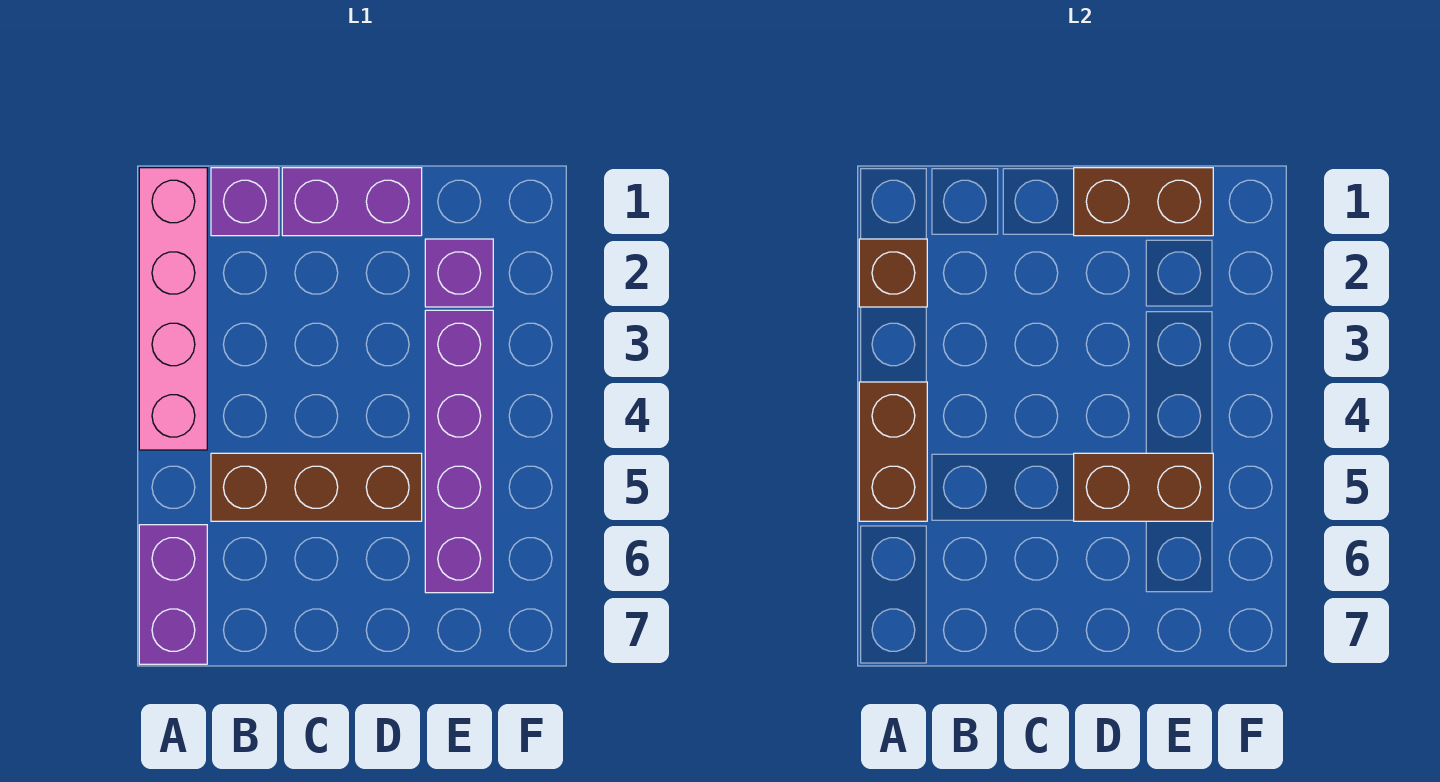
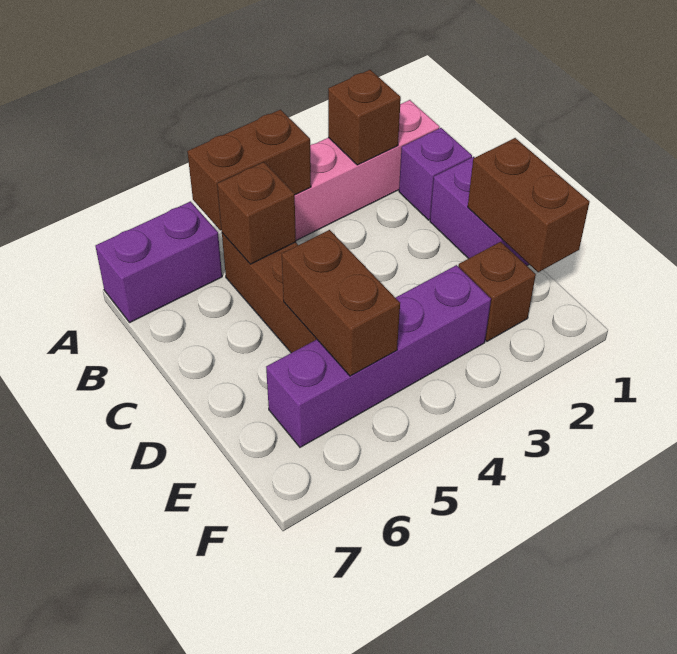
none -> brown 1x1 brick [217,162,296,264]
purple 1x1 brick [425,239,493,307] -> brown 1x1 brick [458,242,536,341]

